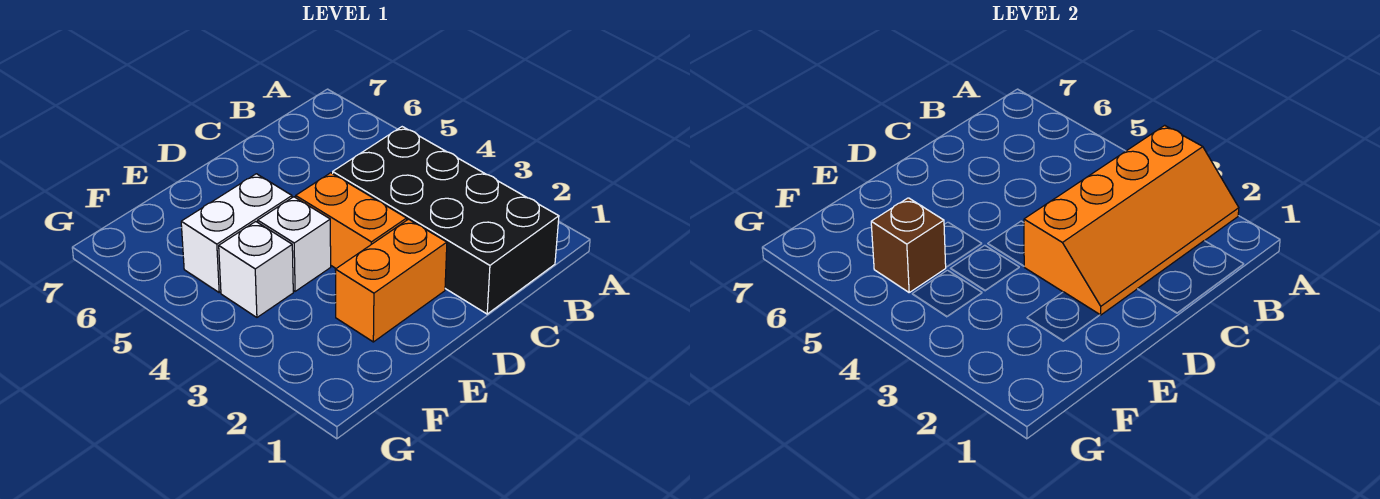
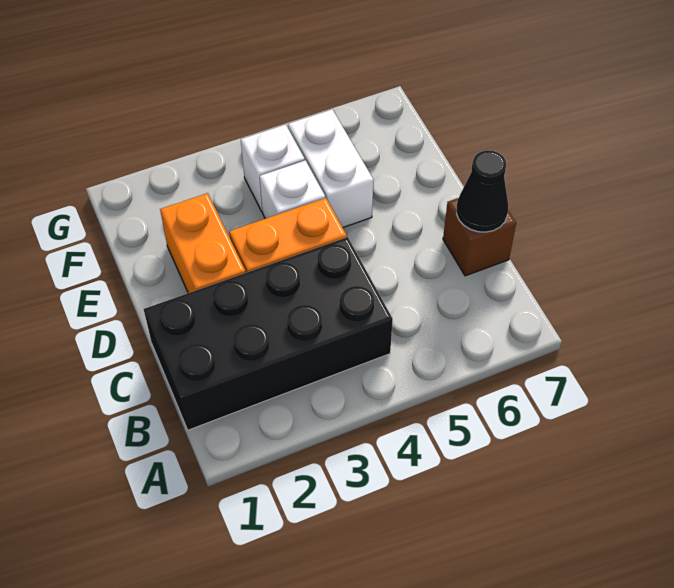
orange 2x4 slope [1024,125,1239,315] -> none
none -> black 1x1 cone [457,150,508,232]
brown 1x1 brick [871,198,946,292] -> brown 1x1 brick moved to [443,198,516,276]

